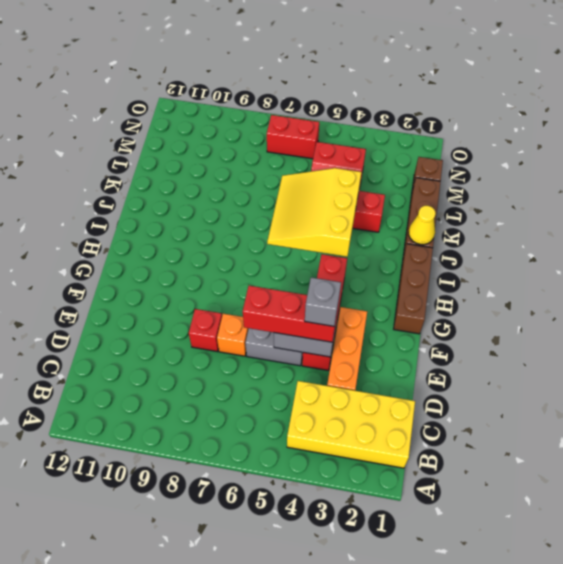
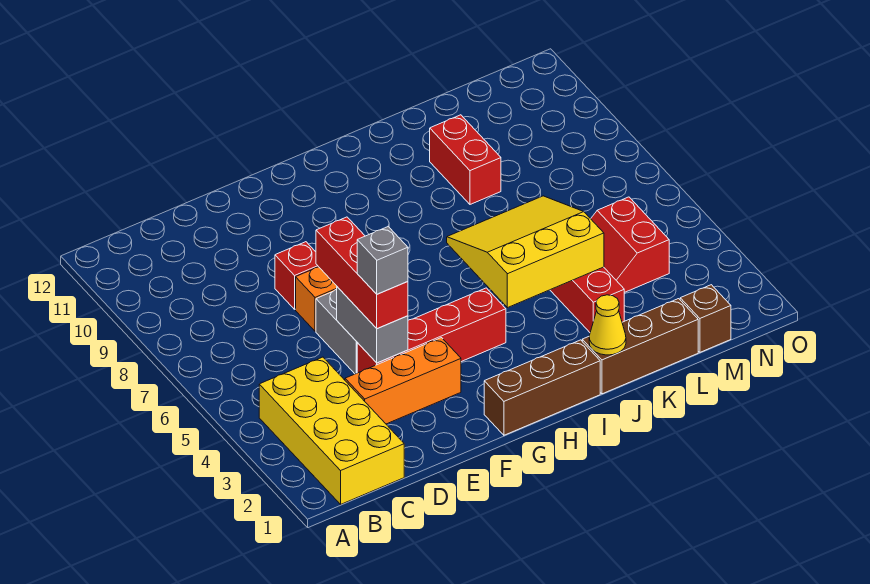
red 1x2 brick [267,115,319,159] -> red 1x2 brick moved to [430,115,501,204]

